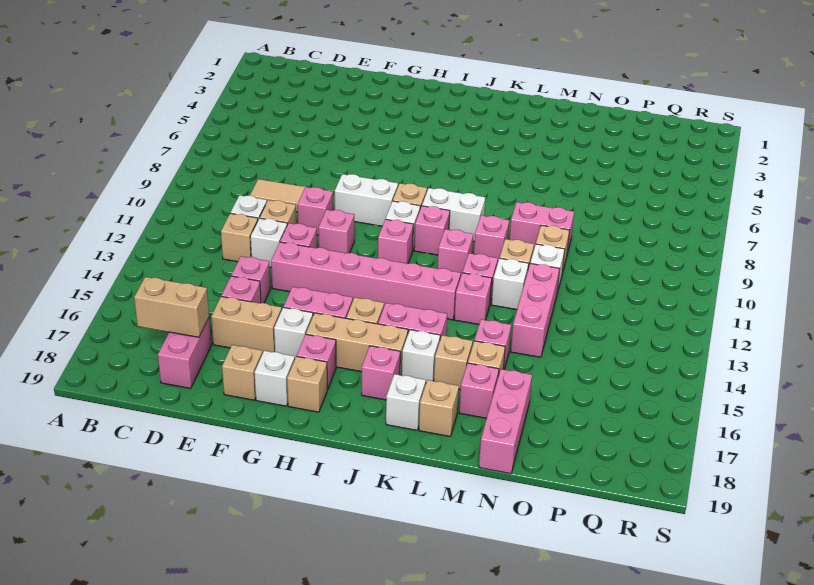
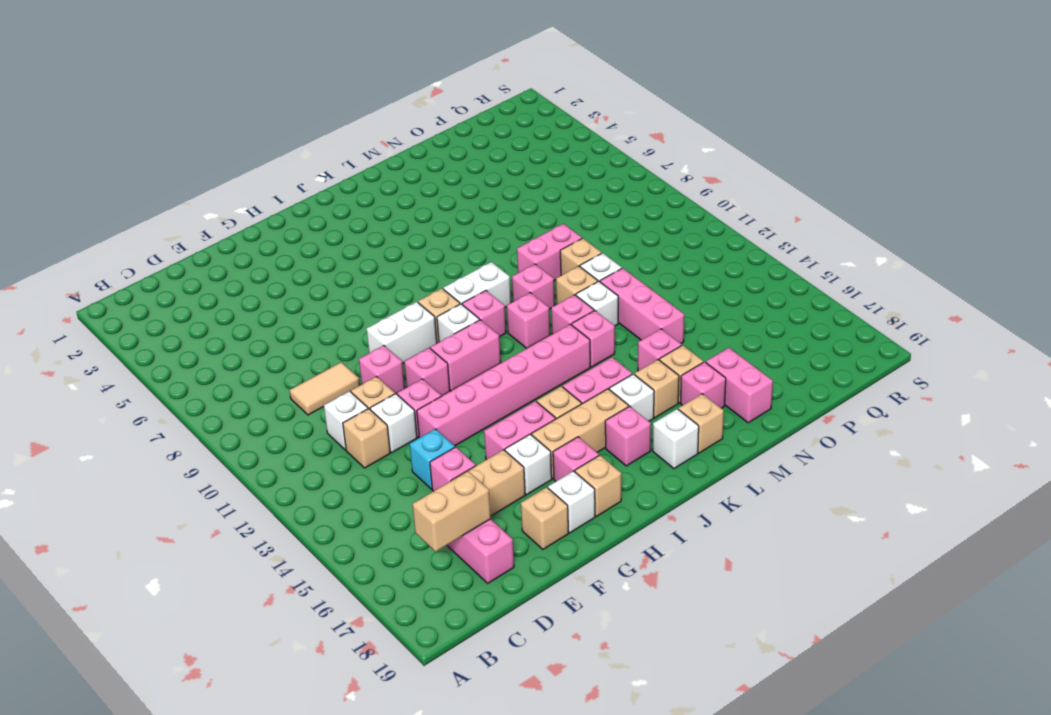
pink 1x1 brick [231,256,271,303] -> cyan 1x1 brick [410,429,455,489]
pink 1x1 brick [378,219,413,264] -> pink 1x2 brick [430,320,501,391]
pink 1x3 brick [479,369,532,474] -> pink 1x2 brick [706,348,773,423]

